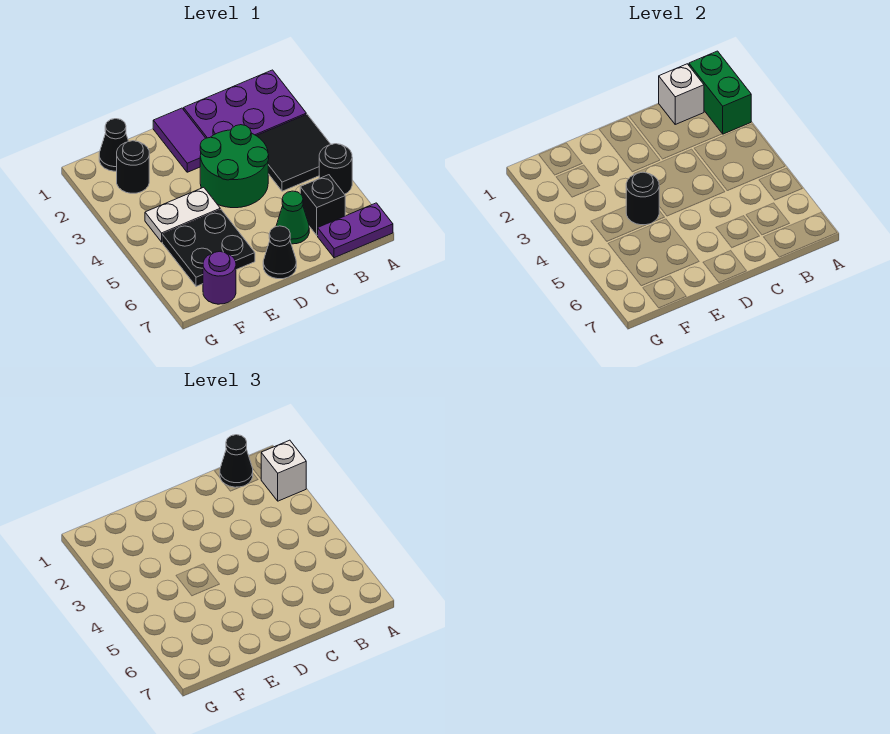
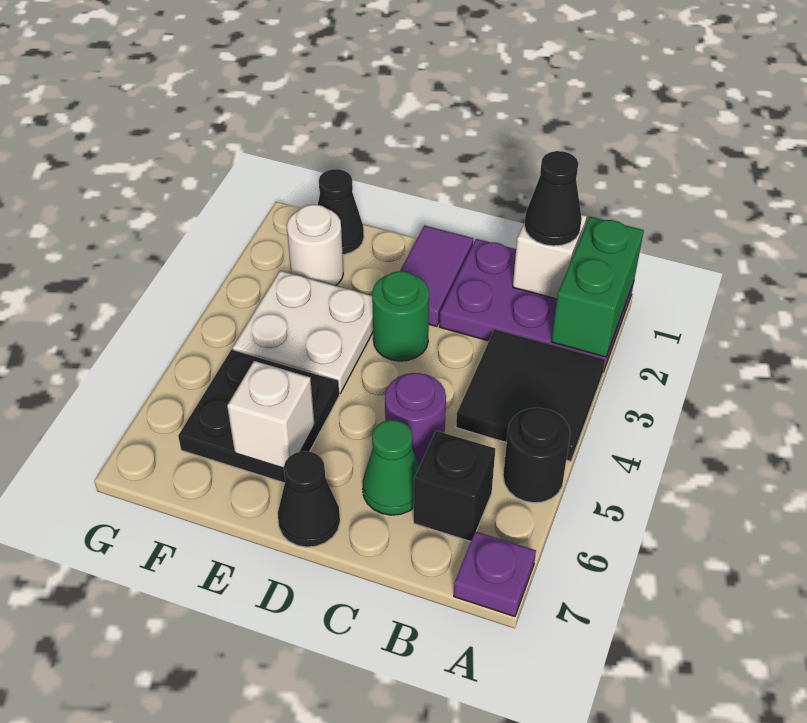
white 1x1 brick [261,440,306,501] -> white 1x1 brick moved to [227,361,314,468]
purple 1x2 plate [318,203,393,258] -> purple 1x1 plate [454,531,536,616]
green 2x2 round brick [200,125,269,208] -> green 1x1 round brick [372,271,429,361]
white 1x2 plate [145,187,220,242] -> white 2x2 plate [233,271,373,394]
black 1x1 round brick [626,172,659,225] -> none
black 1x1 round brick [117,141,149,193] -> white 1x1 round brick [287,205,343,286]
purple 1x1 round brick [203,251,236,304] -> purple 1x1 round brick moved to [385,373,446,466]

